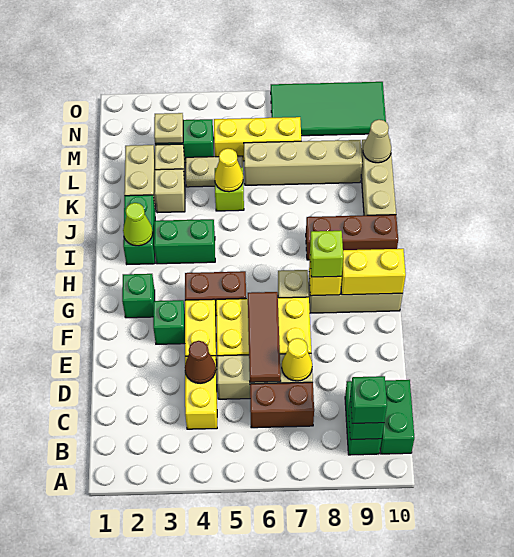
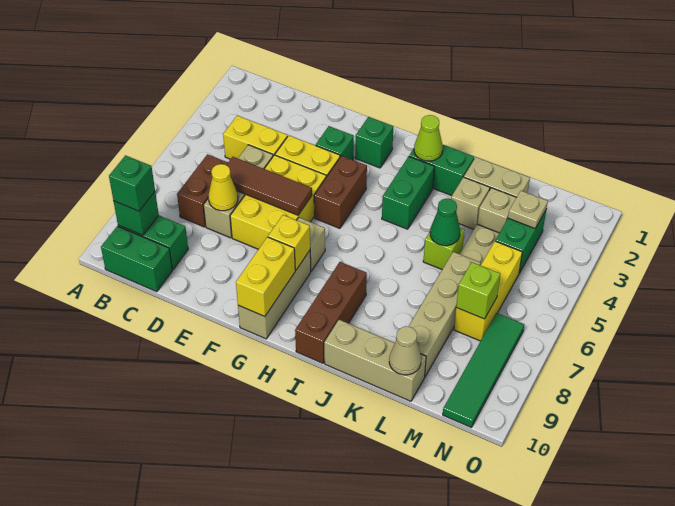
brown 1x1 cone [185,341,216,384] -> none
lime 1x1 brick [310,231,343,277] -> lime 1x1 brick moved to [456,262,500,319]
yellow 1x1 cone [215,149,243,192] -> green 1x1 cone [430,198,460,246]
green 2x4 tile [271,82,386,136] -> green 1x4 tile [443,313,524,427]

